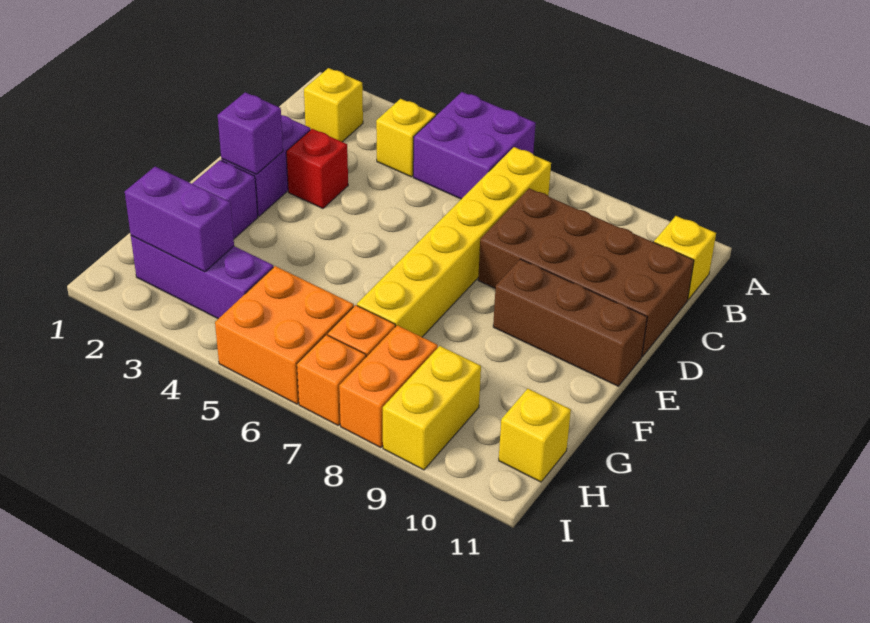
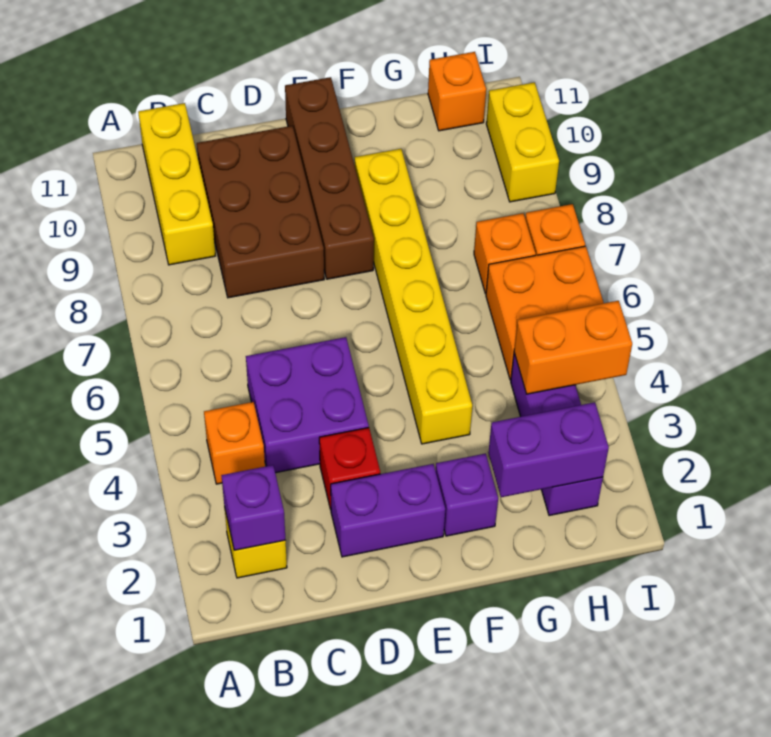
purple 2x2 brick [413,92,536,199] -> purple 2x2 brick moved to [246,337,369,473]
yellow 1x1 brick [376,99,436,177] -> orange 1x1 brick [204,402,265,484]
yellow 1x6 brick [357,147,551,337] -> yellow 1x6 brick turned to [355,149,472,444]
yellow 1x1 brick [654,216,716,300] -> yellow 1x3 brick [138,103,216,265]
brown 2x4 brick [478,188,694,357] -> brown 2x3 brick [197,126,324,298]
purple 1x1 brick [218,92,283,174] -> purple 1x1 brick moved to [221,465,285,550]
brown 1x3 brick [493,259,647,386] -> brown 1x4 brick [285,77,374,279]
purple 1x2 brick [125,167,234,272] -> purple 1x2 brick turned to [488,402,609,497]
orange 1x2 brick [339,325,438,447] -> orange 1x2 brick moved to [514,301,632,394]
yellow 1x2 brick [383,346,481,470] -> yellow 1x2 brick turned to [486,82,559,202]
yellow 1x1 brick [499,389,571,482] -> orange 1x1 brick [428,52,486,131]

